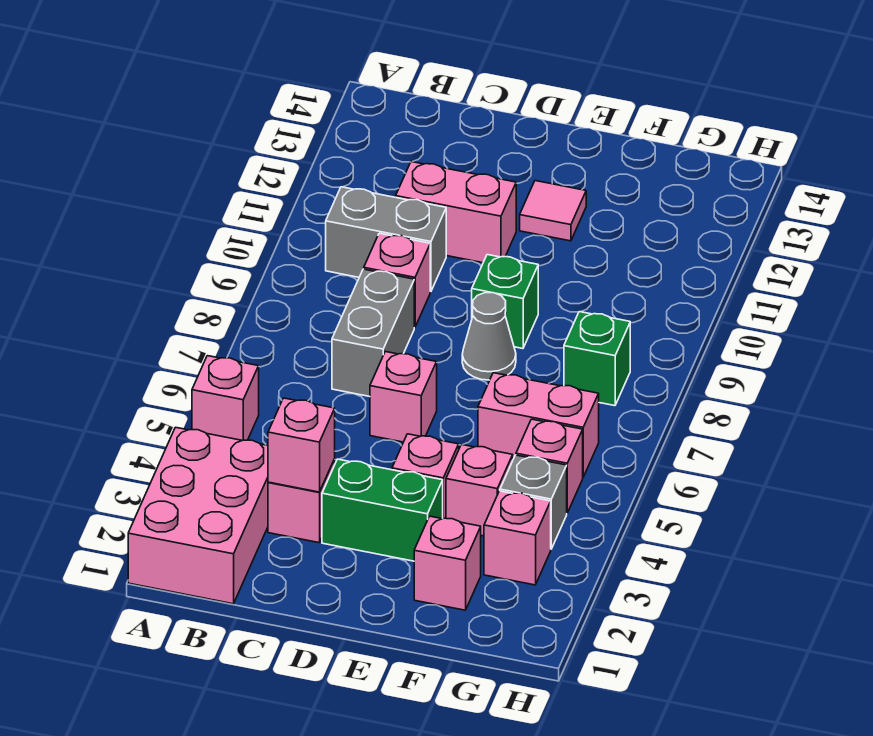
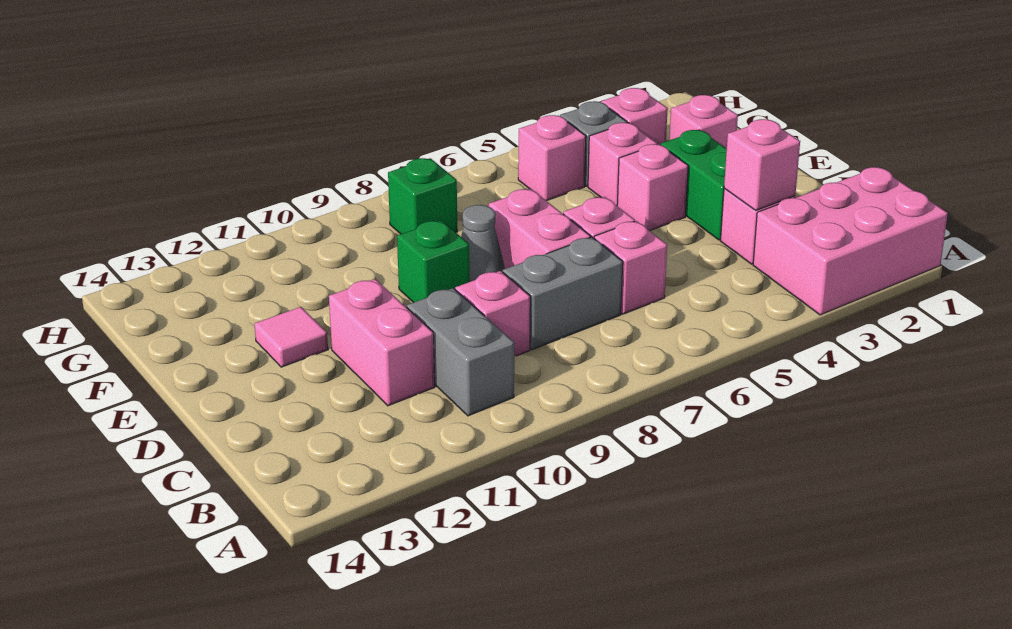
pink 1x1 brick [192,356,259,441] -> pink 1x1 brick moved to [594,221,667,314]
pink 1x2 brick [478,373,599,477] -> pink 1x2 brick moved to [489,189,591,269]

